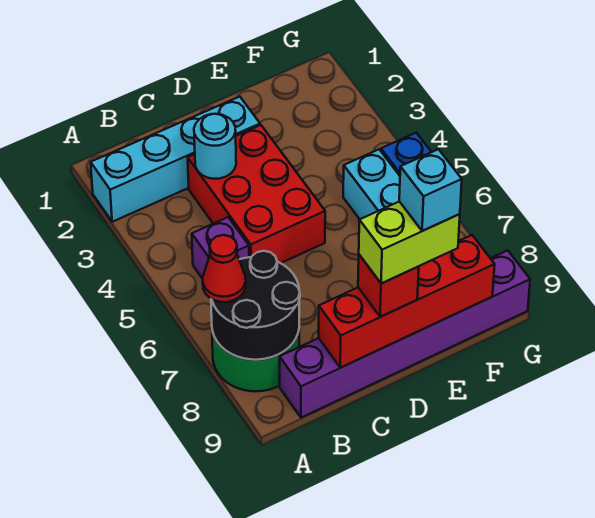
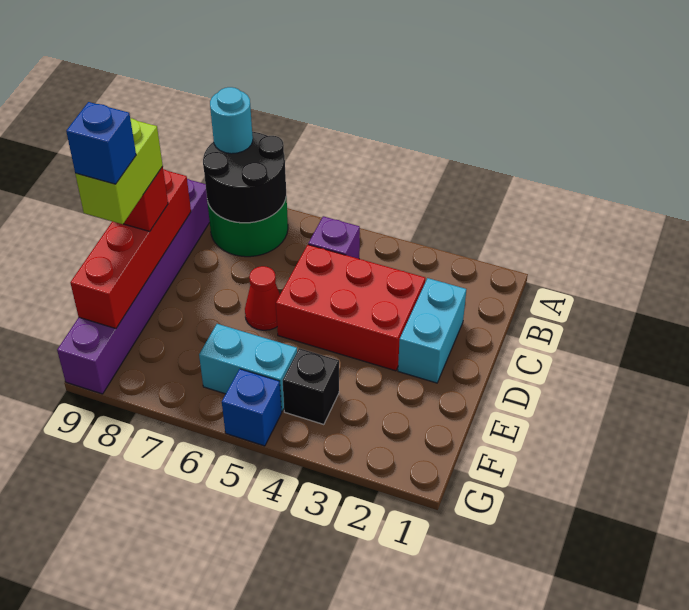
cyan 1x4 brick [91,97,260,222] -> cyan 1x2 brick [398,278,466,383]
red 1x1 cone [203,235,246,302] -> red 1x1 cone moved to [245,266,280,330]
cyan 1x1 round brick [194,114,236,179] -> cyan 1x1 round brick moved to [210,87,253,154]
cyan 1x1 brick [399,149,462,231] -> blue 1x1 brick [66,102,136,184]
none -> black 1x1 brick [283,348,339,424]

